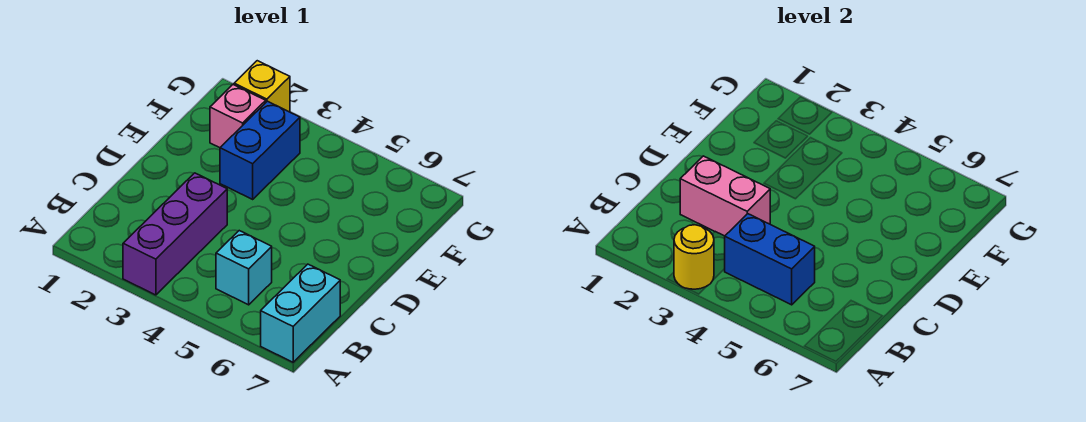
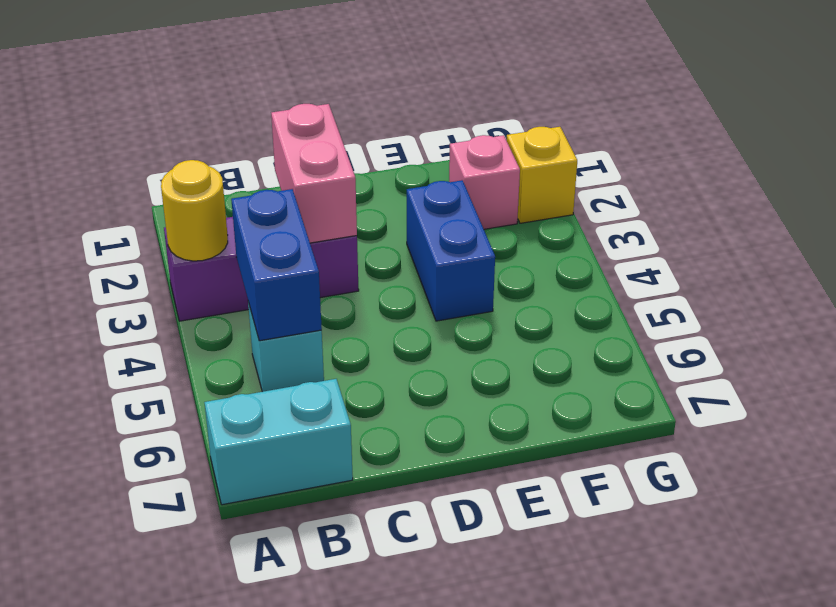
blue 1x2 brick [220,101,300,199] -> blue 1x2 brick turned to [407,180,495,321]

